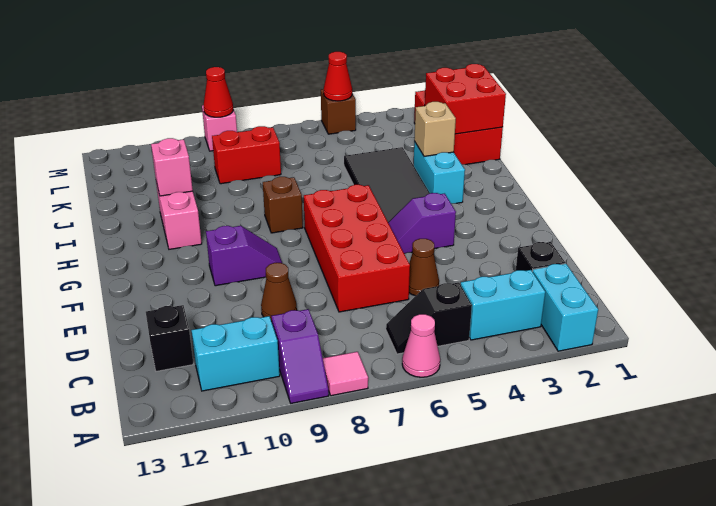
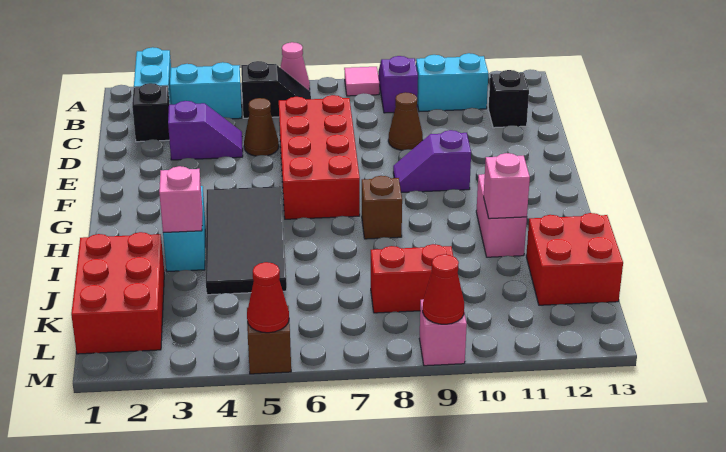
purple 1x2 slope [388,193,456,254] -> purple 1x2 slope moved to [168,101,243,160]
tan 1x1 brick [414,102,456,156] -> pink 1x1 brick [159,166,202,233]
red 2x2 brick [425,64,506,134] -> red 2x2 brick moved to [526,213,623,305]

